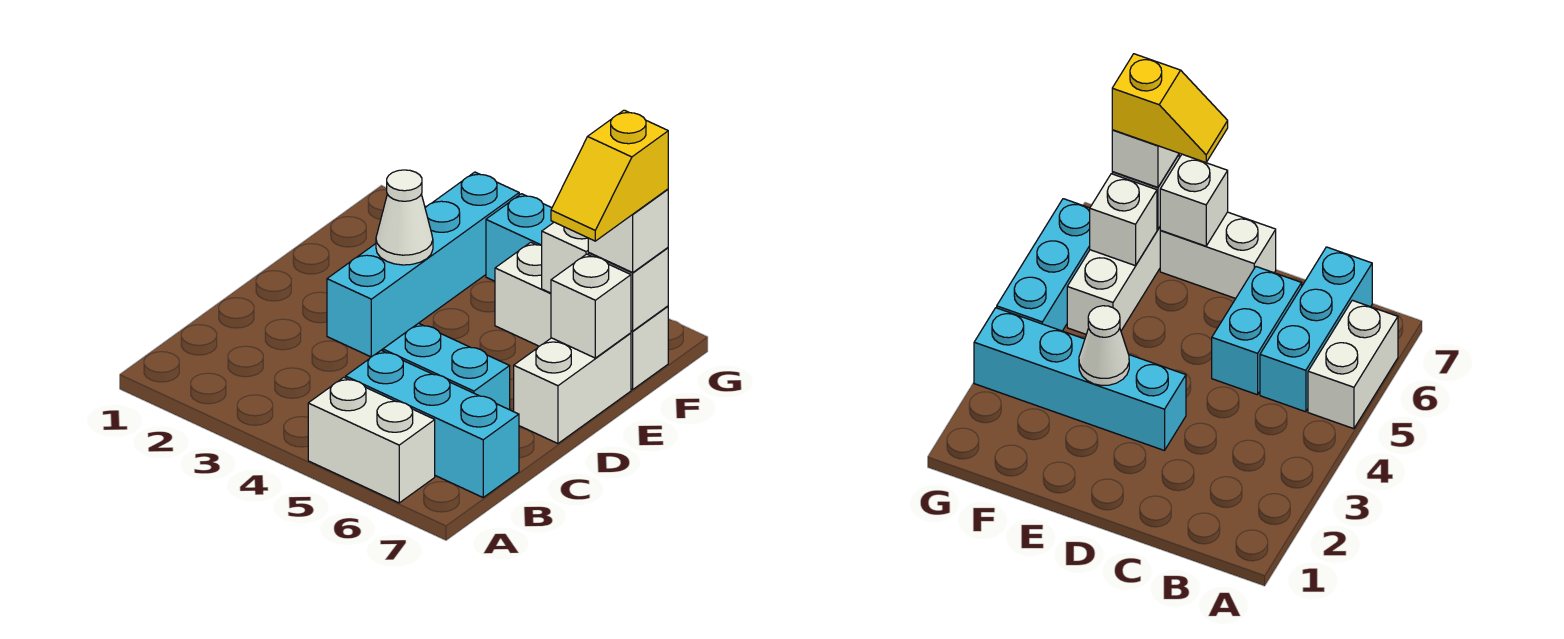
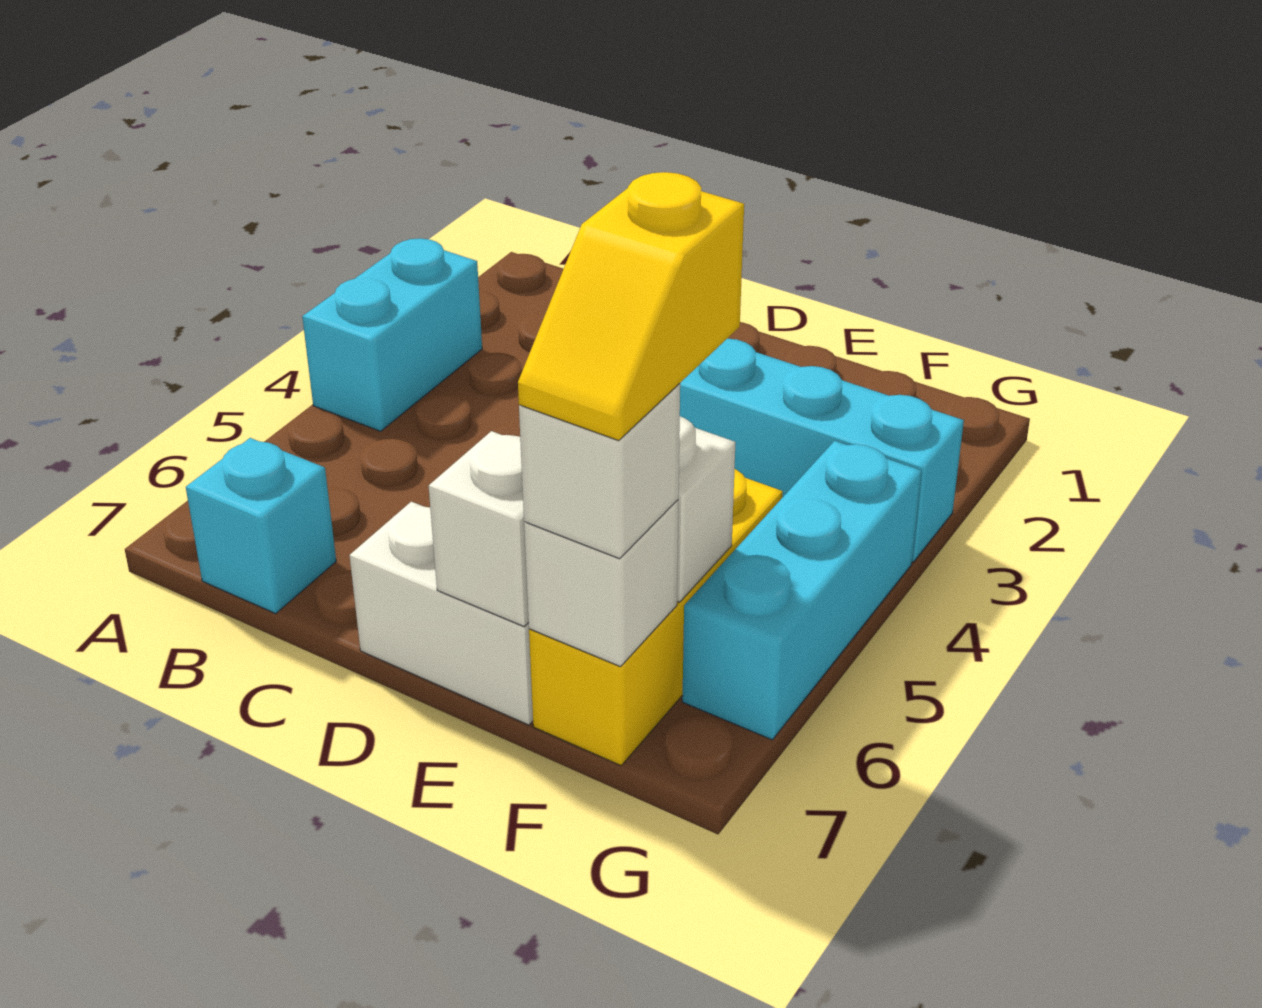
white 1x2 brick [308,377,435,503] -> none
cyan 1x3 brick [346,350,519,497] -> cyan 1x1 brick [186,438,336,613]
cyan 1x2 brick [383,323,510,410] -> cyan 1x2 brick moved to [302,238,482,431]
white 1x1 cone [376,170,433,265] -> none
yellow 1x2 slope [551,110,668,241] -> yellow 1x2 slope turned to [518,172,744,441]
white 1x3 brick [495,242,668,389] -> yellow 1x3 brick [529,469,783,765]

